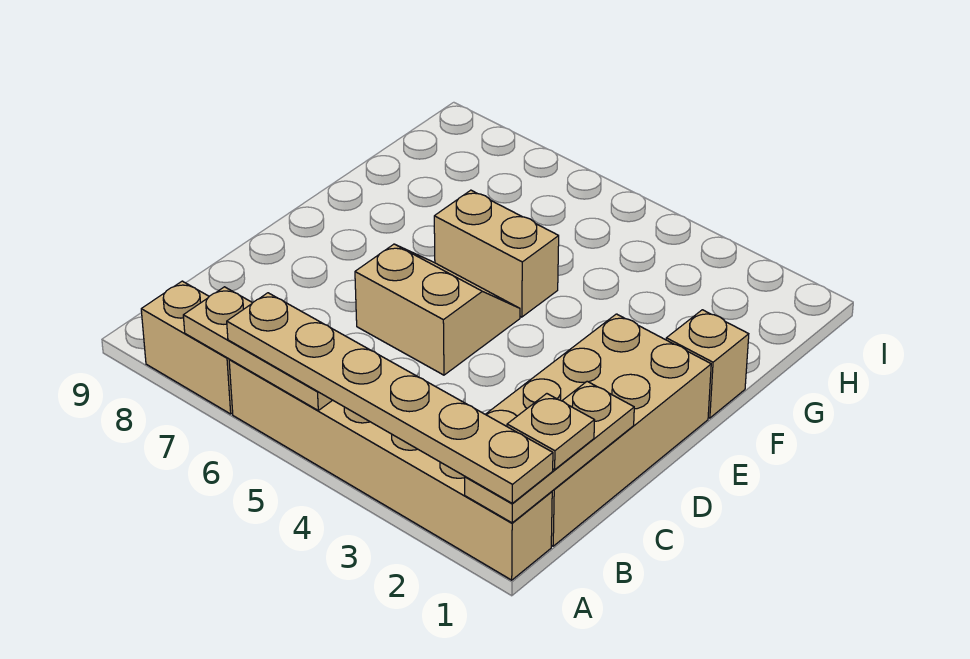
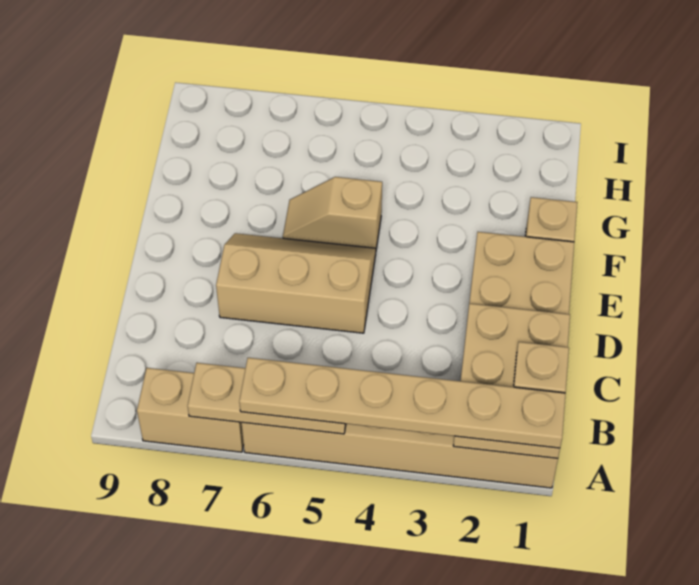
tan 1x3 plate [465,381,634,523] -> tan 2x3 plate [453,303,570,458]
tan 2x2 slope [355,244,520,375] -> tan 2x3 slope [216,233,376,333]
tan 1x2 brick [434,190,559,317] -> tan 1x2 slope [283,177,382,249]

